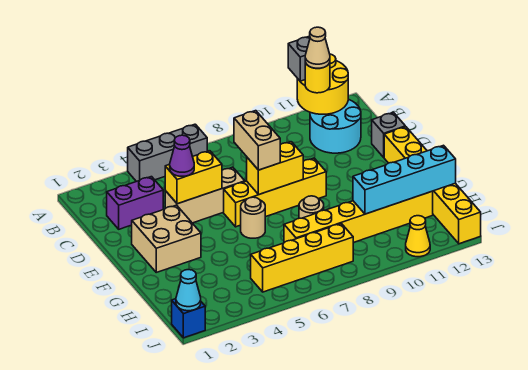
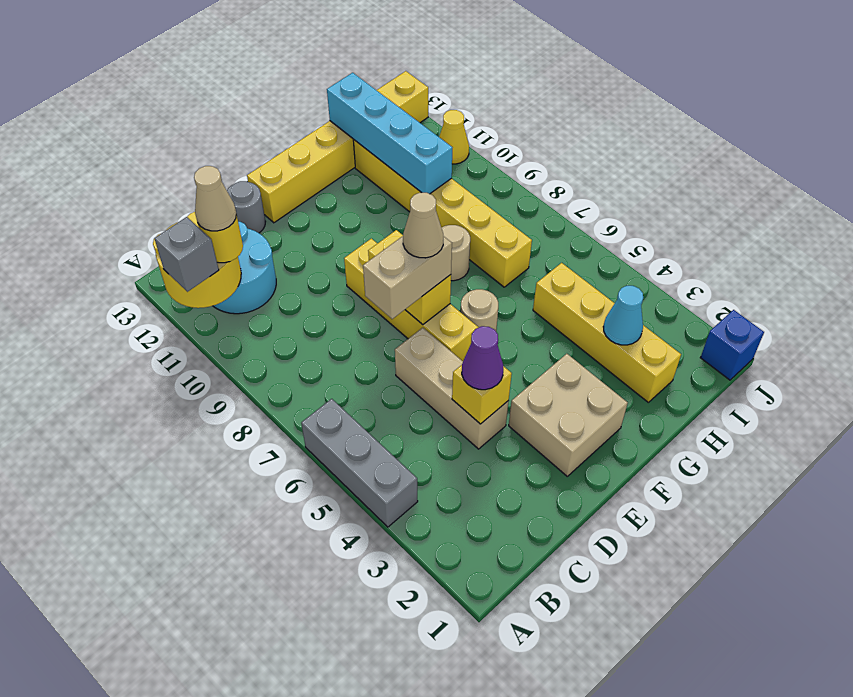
purple 1x2 brick [107,177,163,229] -> none
yellow 1x2 brick [165,151,222,204] -> yellow 1x1 brick [452,365,512,424]
grey 1x1 brick [372,112,405,157] -> grey 1x1 round brick [227,181,266,233]
none -> tan 1x1 cone [403,193,443,258]
yellow 1x4 brick [251,223,353,292] -> yellow 1x4 brick moved to [533,263,681,402]
cyan 1x1 cone [176,270,201,311] -> cyan 1x1 cone moved to [603,286,643,345]

